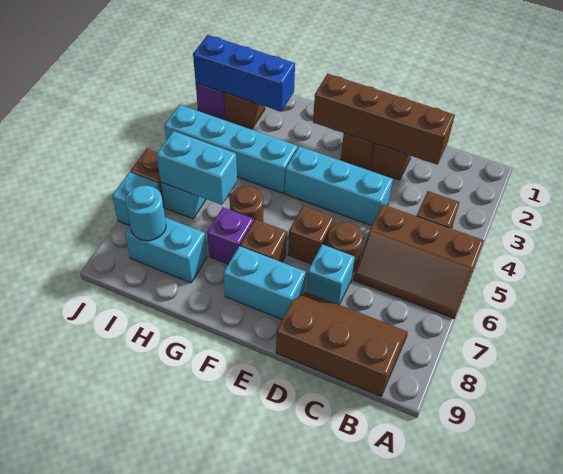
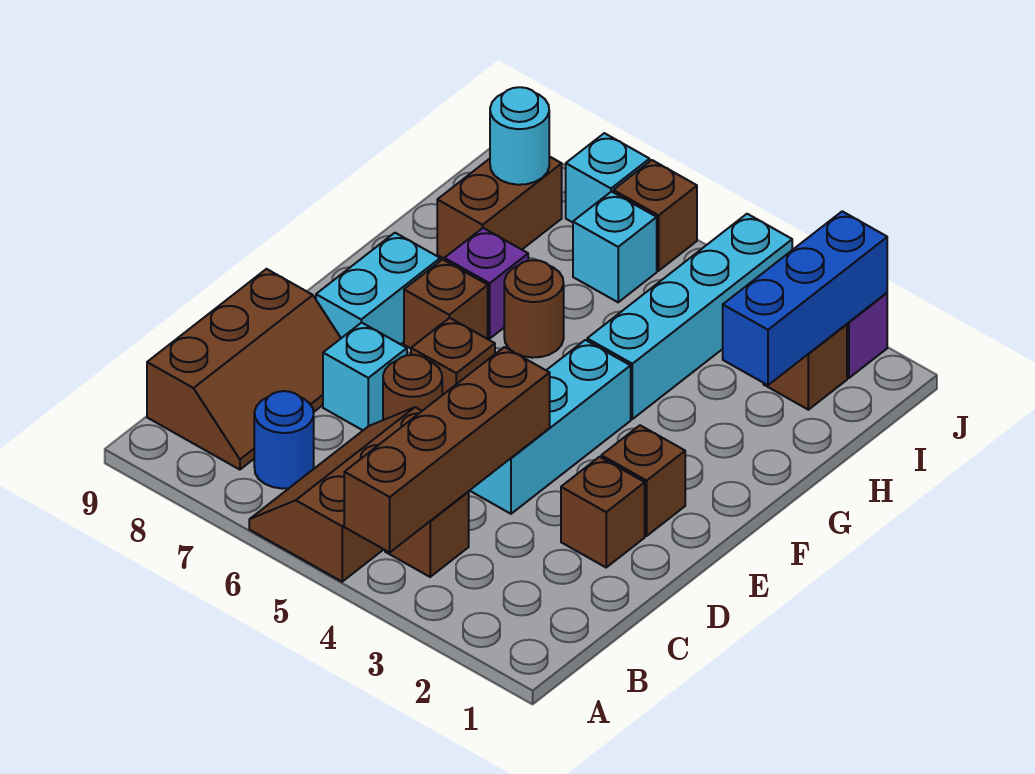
none -> blue 1x1 round brick [254,391,314,489]
brown 1x4 brick [313,74,455,165] -> brown 1x4 brick moved to [344,347,550,552]
cyan 1x2 brick [157,131,237,205] -> none
cyan 1x2 brick [125,218,207,283] -> brown 1x2 brick [437,157,562,258]

